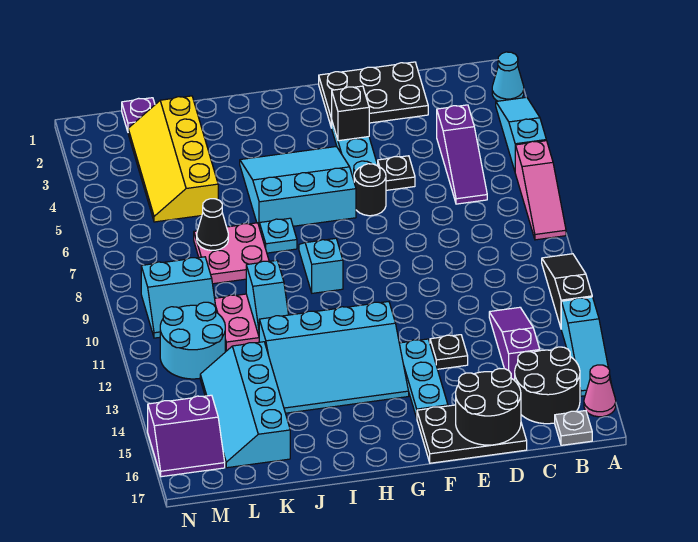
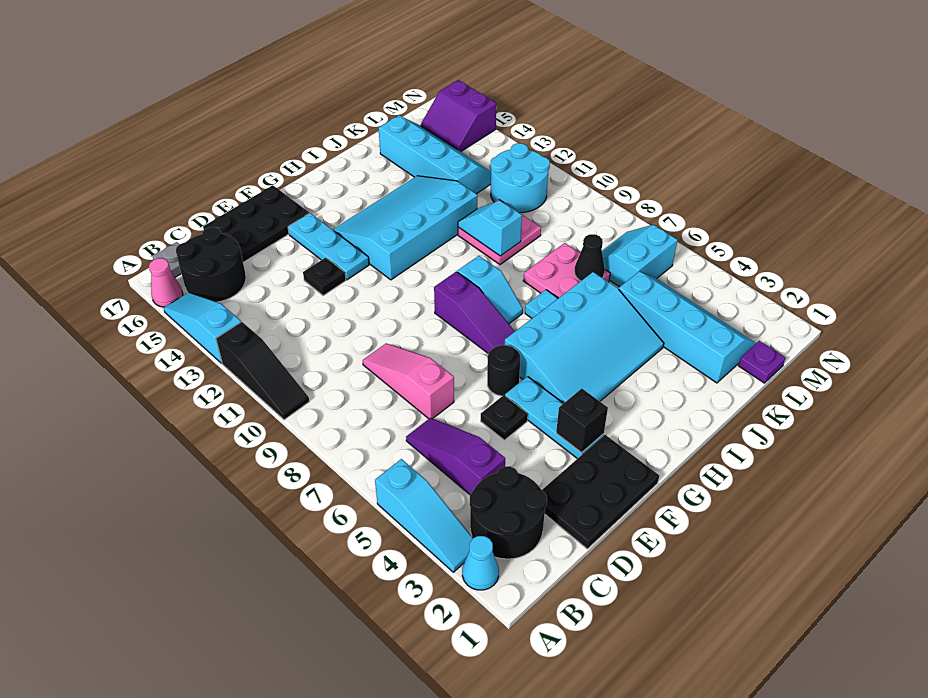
pink 1x3 slope [515,141,566,240] -> pink 1x3 slope moved to [363,343,454,419]
purple 1x3 slope [489,307,540,381] -> purple 1x3 slope moved to [434,272,515,354]
black 2x2 round brick [456,369,521,445] -> black 2x2 round brick moved to [470,466,547,559]
cyan 3x3 slope [240,146,356,226] -> cyan 3x4 slope [505,272,664,403]
yellow 2x4 slope [128,96,218,222] -> cyan 2x4 slope [619,272,756,383]
cyan 2x2 slope [141,257,216,338] -> cyan 2x2 slope moved to [602,225,677,287]
purple 2x2 slope [148,395,225,477] -> purple 2x2 slope turned to [421,80,496,152]

